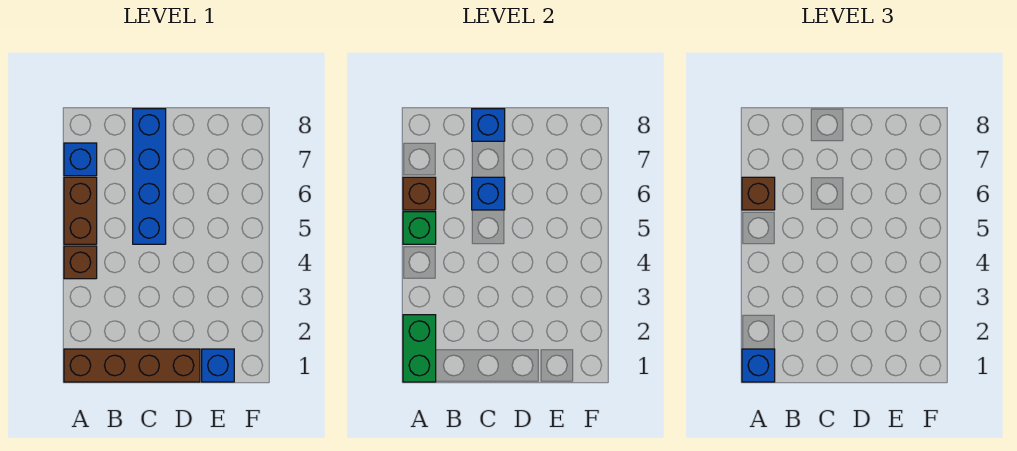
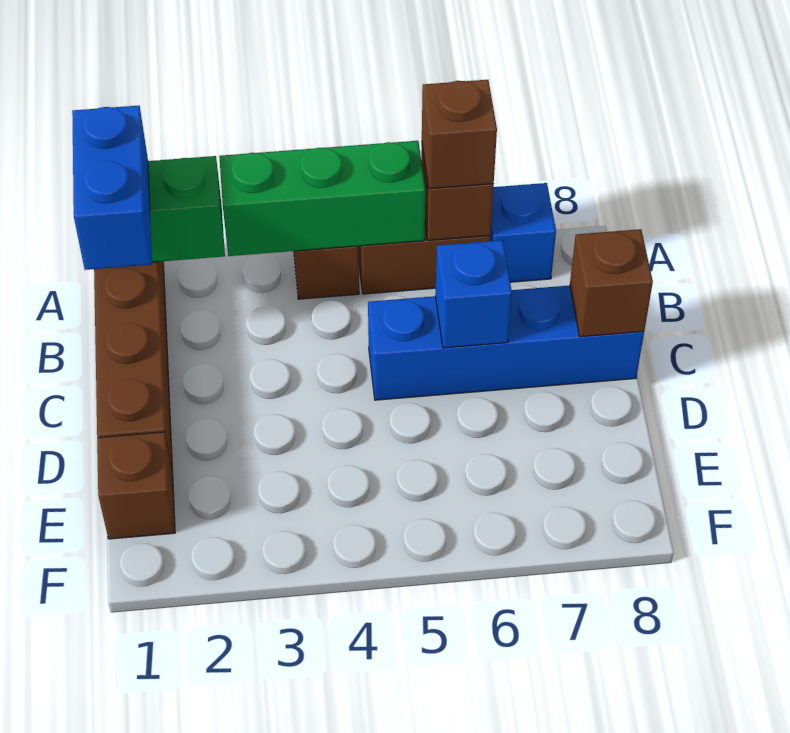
blue 1x1 brick [742,349,775,382] -> blue 1x2 brick [72,106,152,270]
green 1x1 brick [403,212,436,244] -> green 1x3 brick [219,141,425,256]
blue 1x1 brick [472,109,505,141] -> brown 1x1 brick [570,229,653,337]
blue 1x1 brick [202,349,234,382] -> brown 1x1 brick [97,432,175,539]

